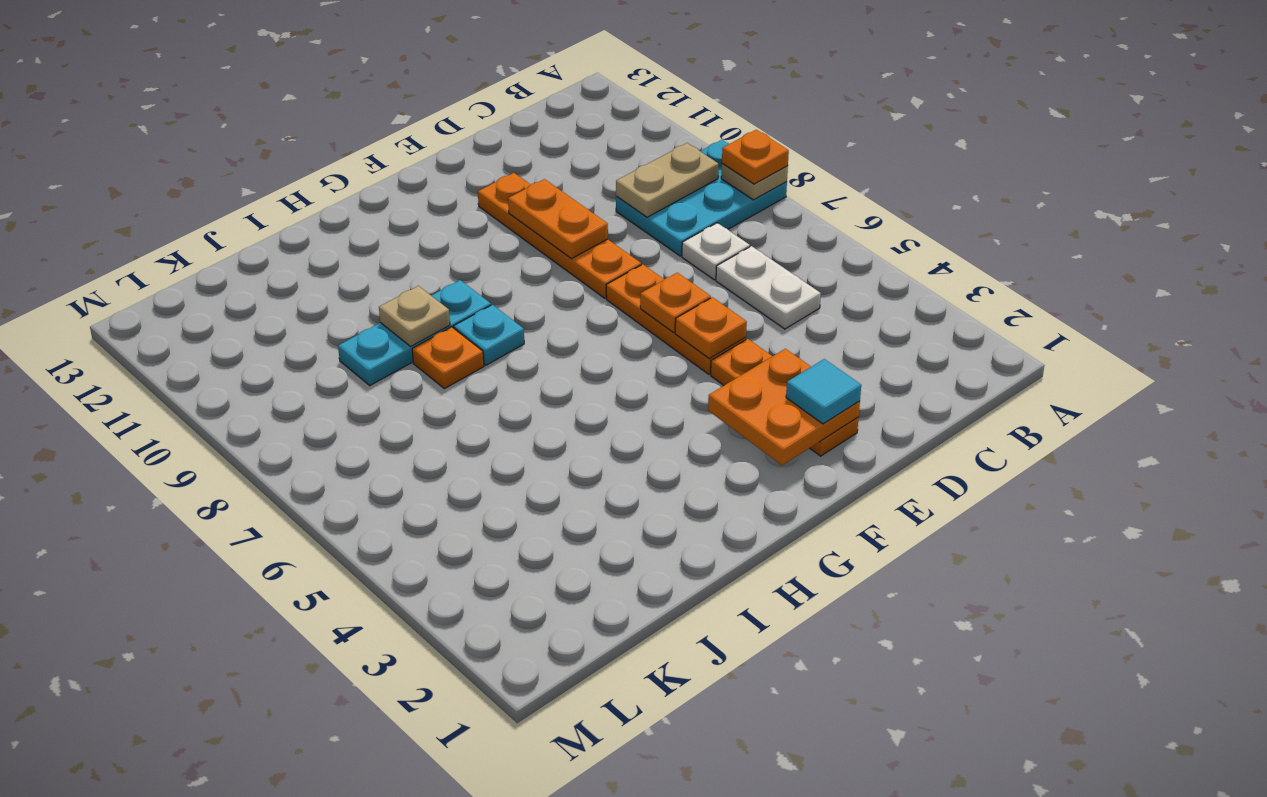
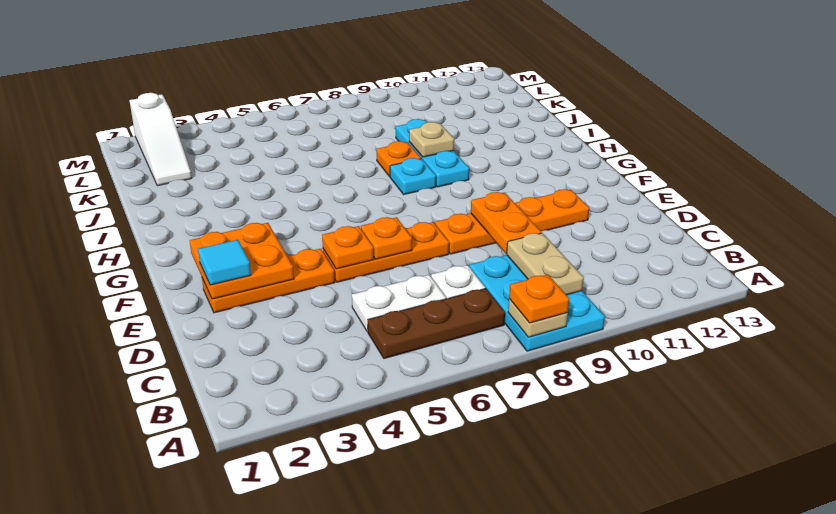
none -> brown 1x3 plate [368,288,505,359]
orange 1x2 plate [508,179,608,259] -> orange 1x2 plate turned to [471,192,541,253]
none -> white 1x3 slope [129,93,192,186]

